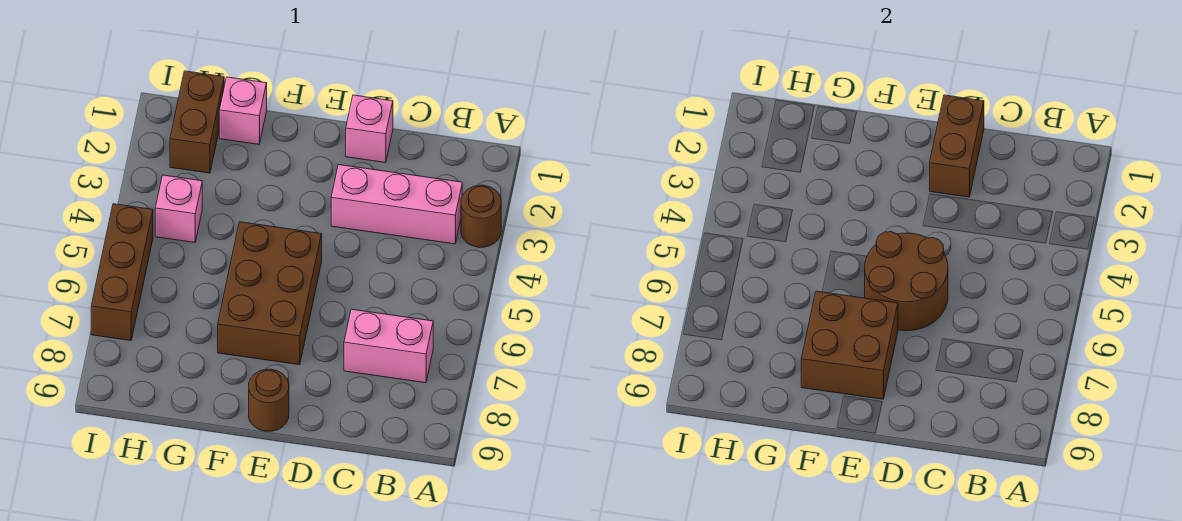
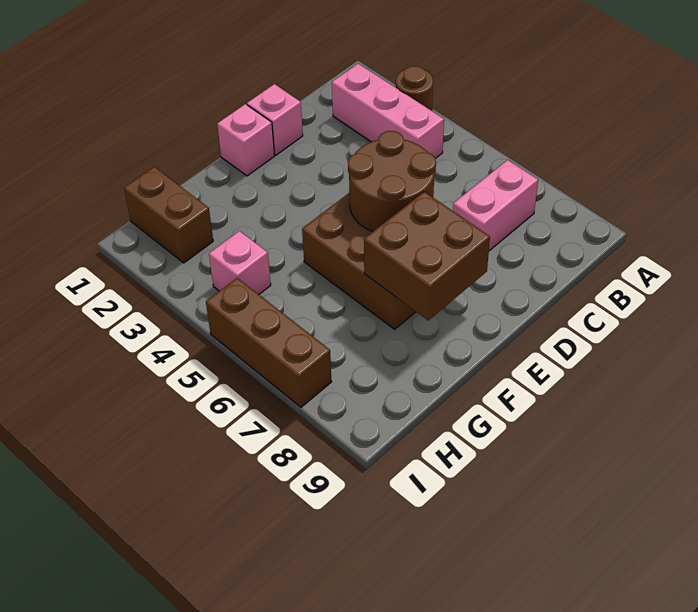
pink 1x3 brick [331,165,462,244] -> pink 1x3 brick turned to [332,64,444,158]
brown 1x2 brick [930,95,984,197] -> none
brown 1x1 round brick [249,369,289,431] -> none
pink 1x1 brick [219,77,267,144] -> pink 1x1 brick moved to [217,104,275,176]

